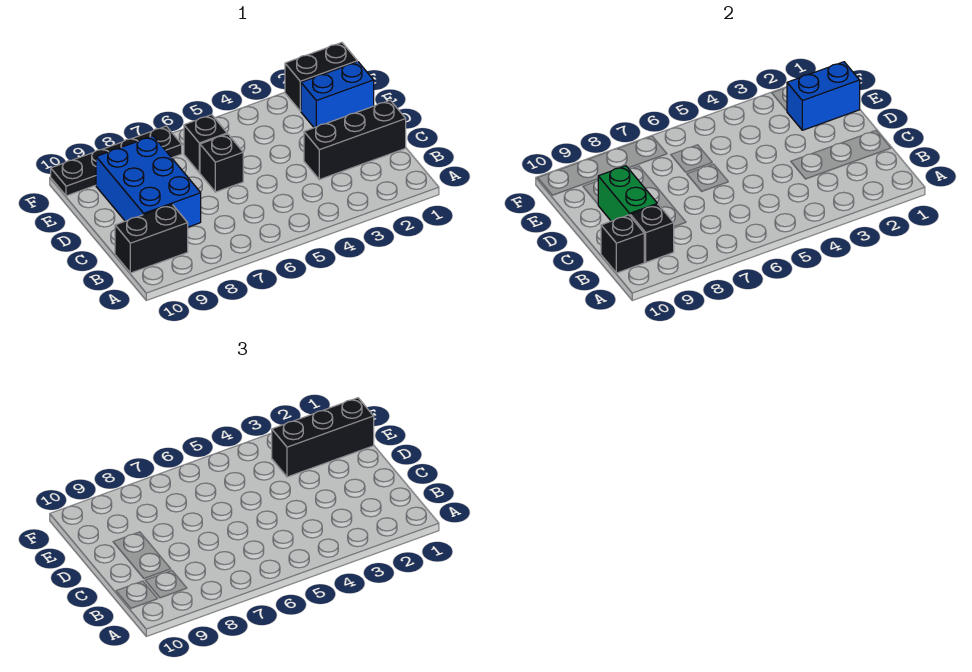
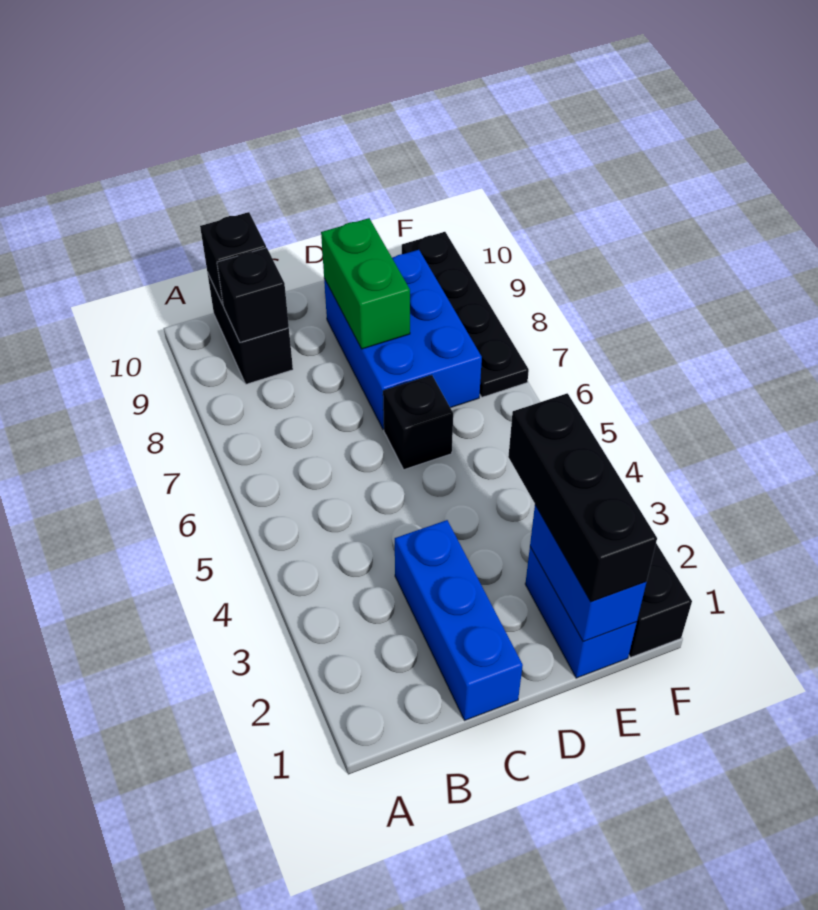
black 1x3 brick [304,100,406,180] -> blue 1x3 brick [395,520,523,720]
blue 2x3 brick [96,136,201,227] -> blue 2x3 brick turned to [324,250,482,429]
green 1x2 brick [598,166,657,221] -> green 1x2 brick turned to [321,218,410,349]
black 1x1 brick [184,115,227,173] -> none

